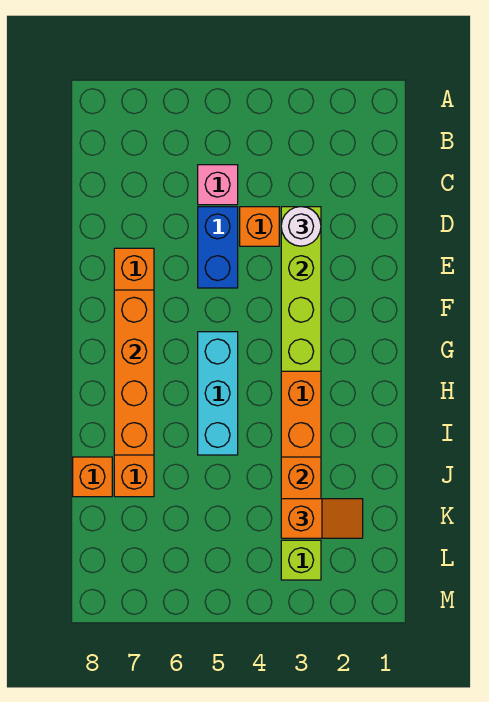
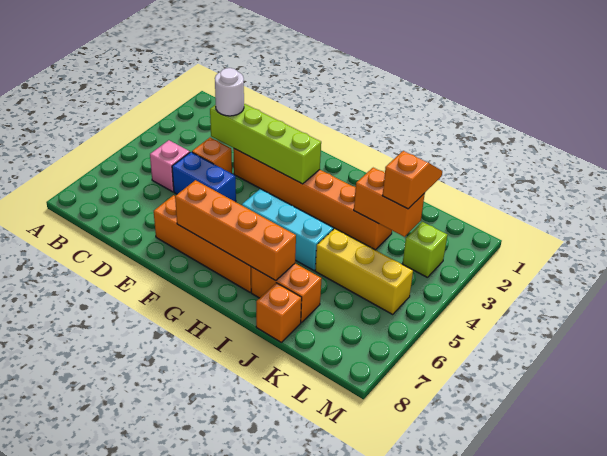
none -> yellow 1x3 brick [315,229,413,314]

